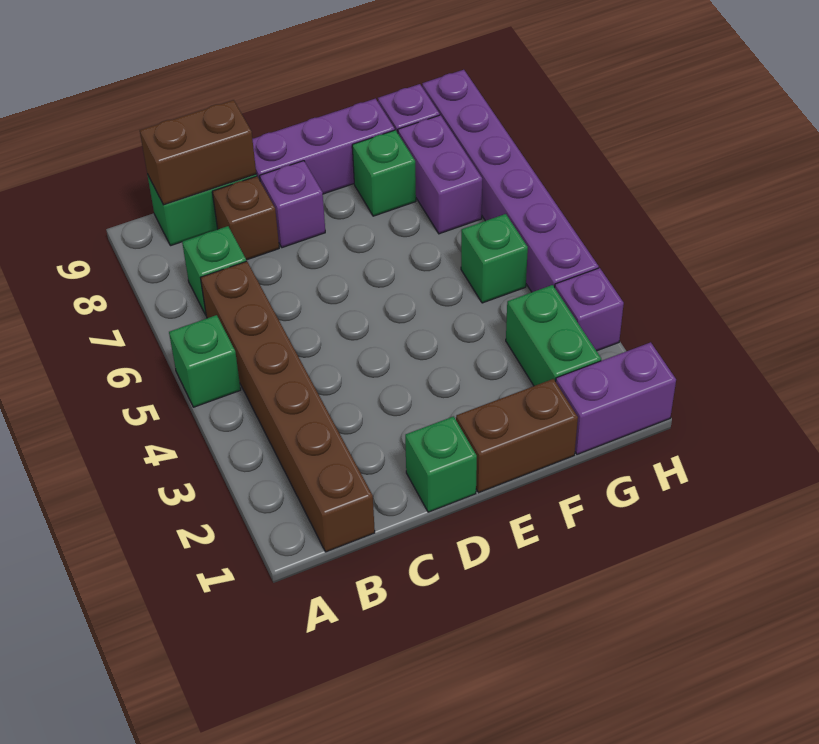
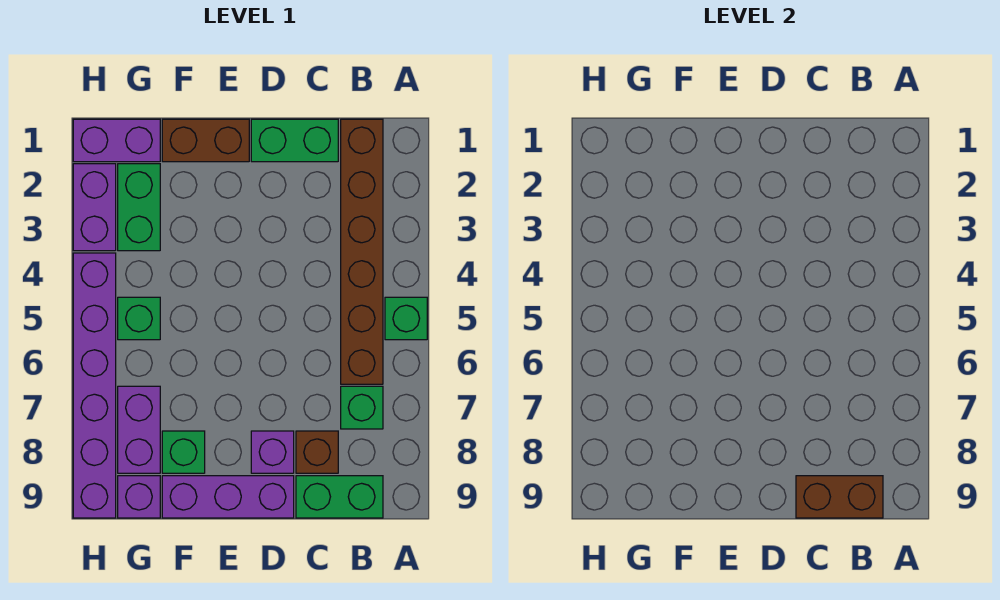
green 1x1 brick [405,416,477,512] -> green 1x2 brick [251,119,338,162]
purple 1x1 brick [555,268,624,351] -> purple 1x2 brick [73,164,116,251]

